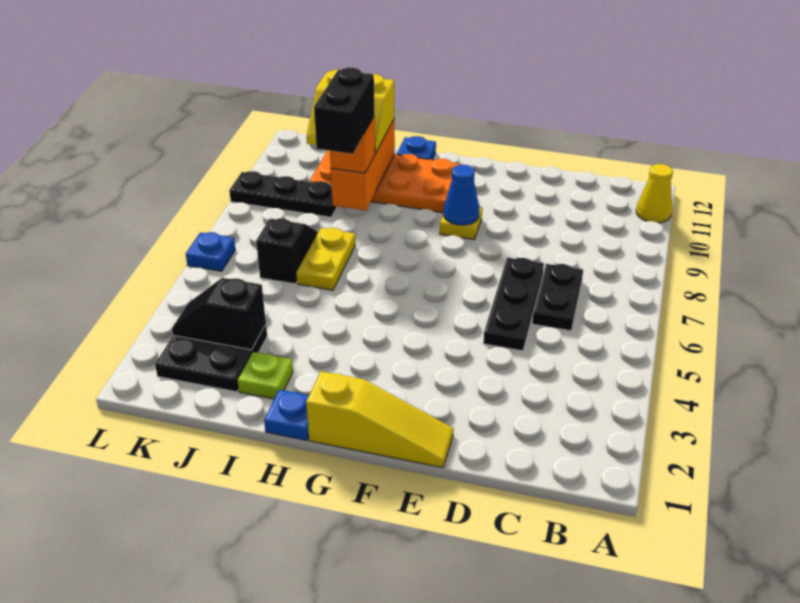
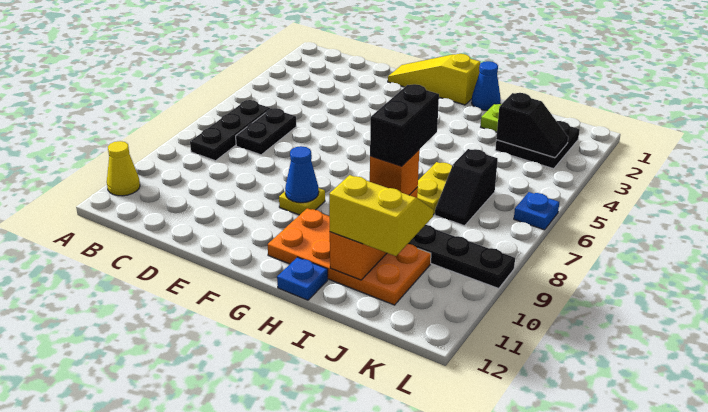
black 1x3 plate [483,258,544,351] -> black 1x3 plate moved to [190,100,270,161]
blue 1x1 plate [264,390,309,440] -> blue 1x1 cone [472,61,501,110]

